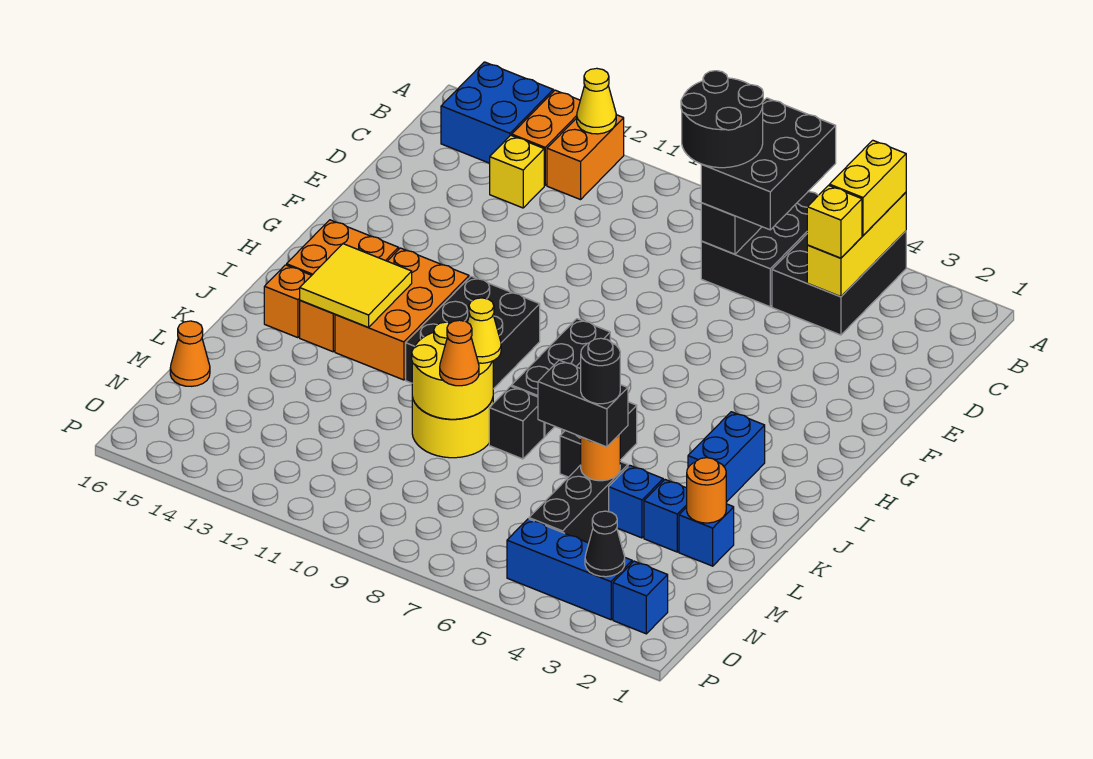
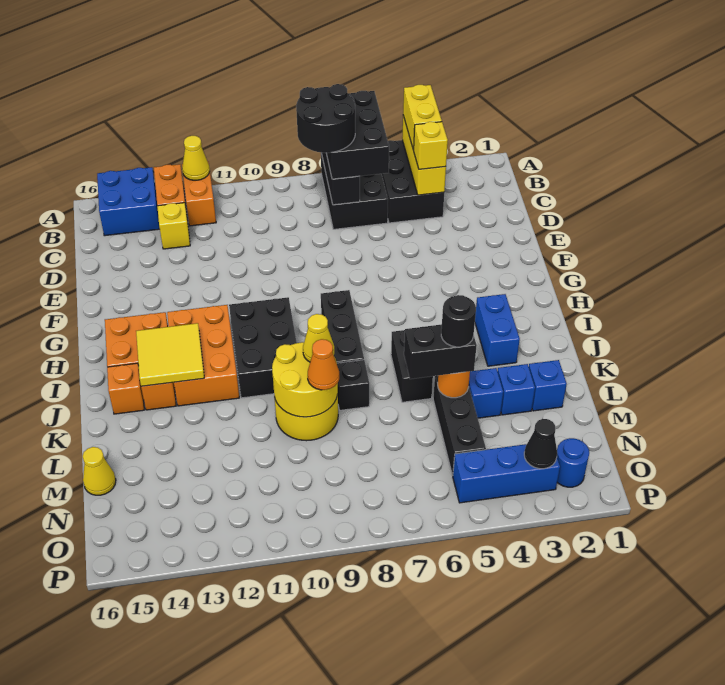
orange 1x1 round brick [687,458,726,523] -> none
orange 1x1 cone [170,321,210,386] -> yellow 1x1 cone [83,447,116,495]
blue 1x1 brick [613,561,668,634] -> blue 1x1 round brick [557,438,589,487]

